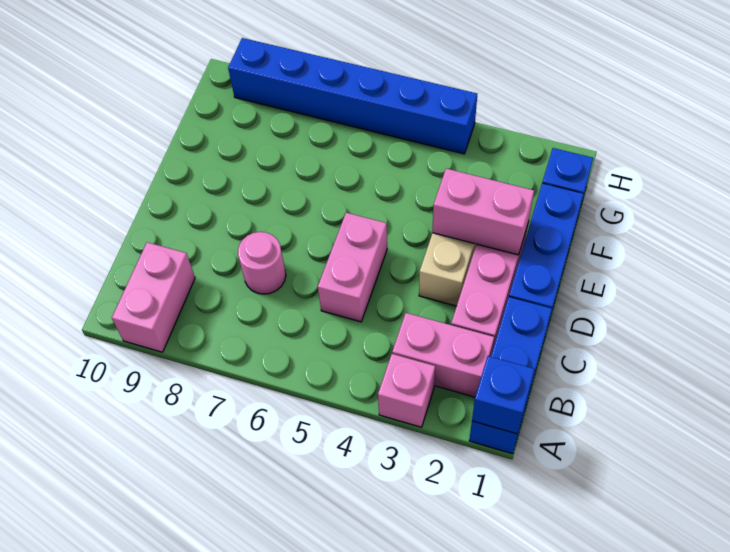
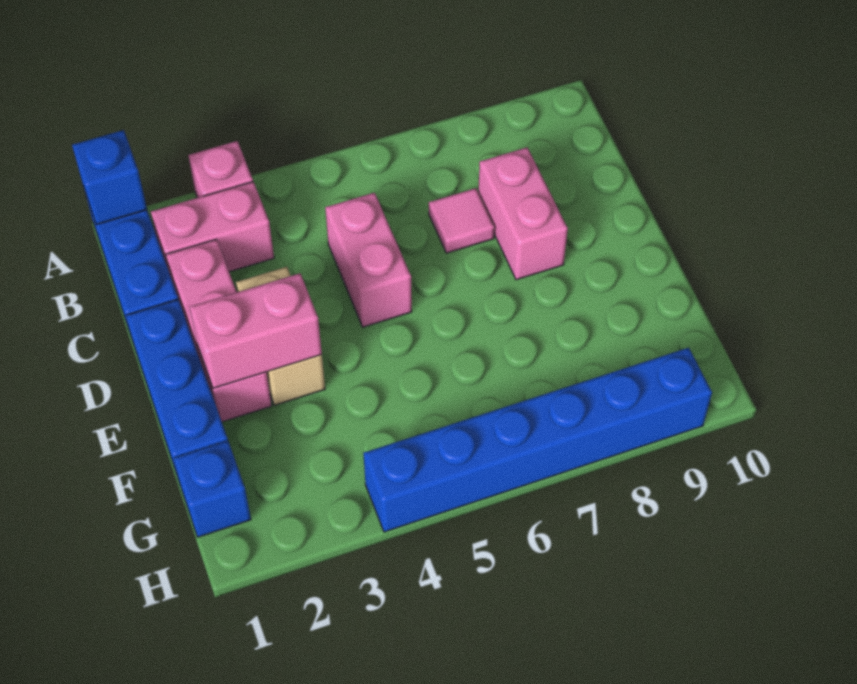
pink 1x2 brick [112,242,195,352] -> pink 1x2 brick moved to [478,148,568,280]
pink 1x1 round brick [238,232,286,294] -> pink 1x1 tile [429,188,494,253]

